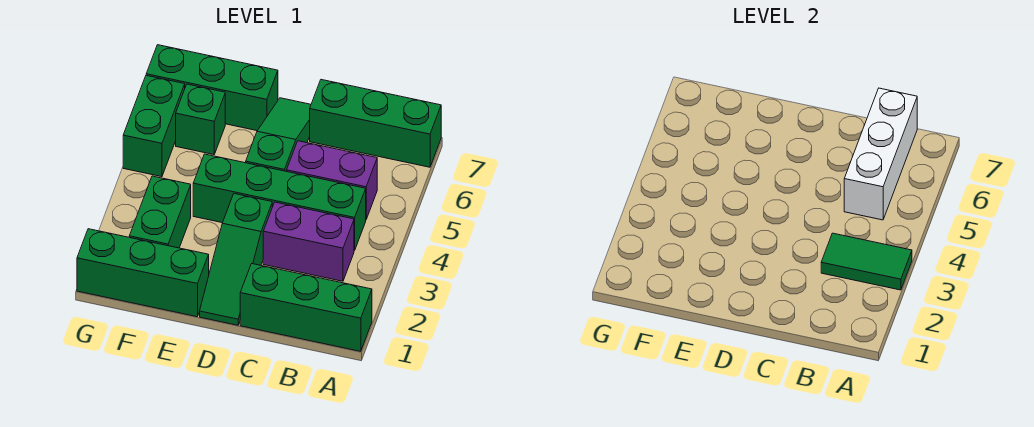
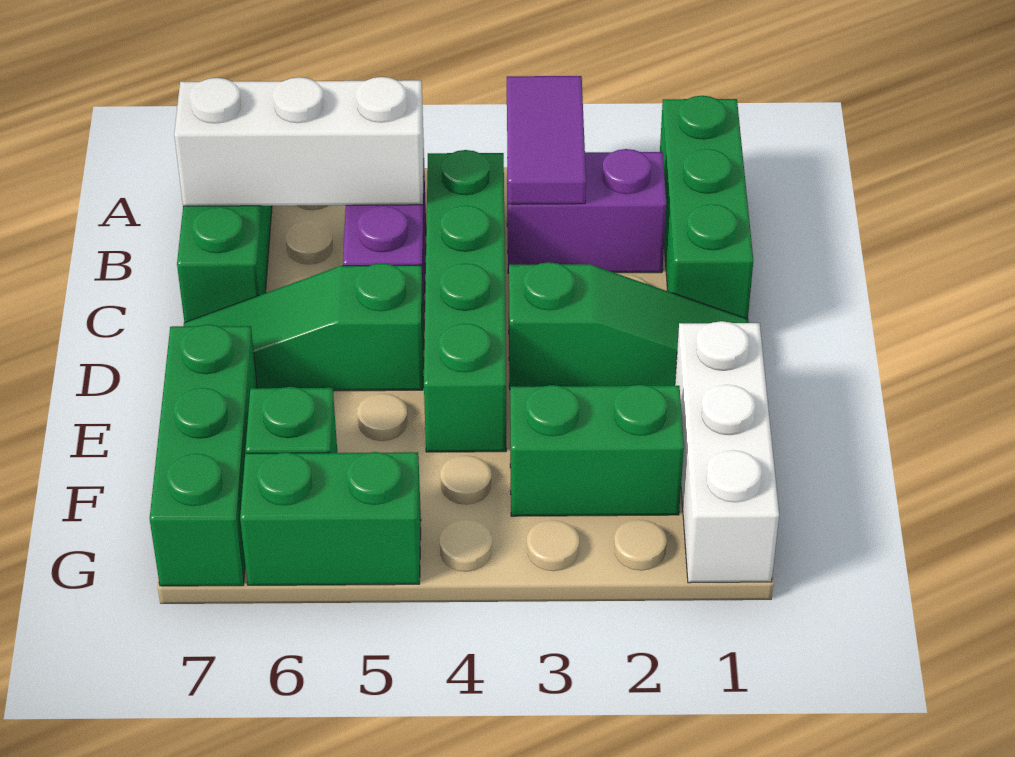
green 1x2 tile [821,233,912,290] -> purple 1x2 tile [507,76,586,204]
purple 1x2 brick [263,202,354,281] -> purple 1x2 brick turned to [507,149,666,273]
green 1x3 brick [77,229,209,317] -> white 1x3 brick [675,321,779,583]

